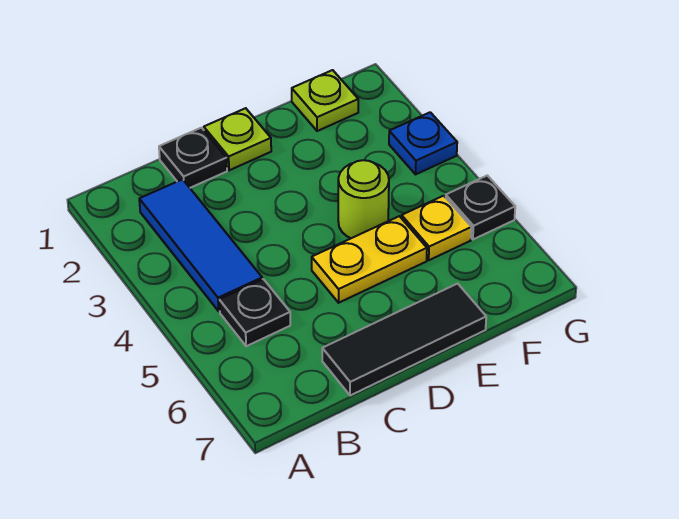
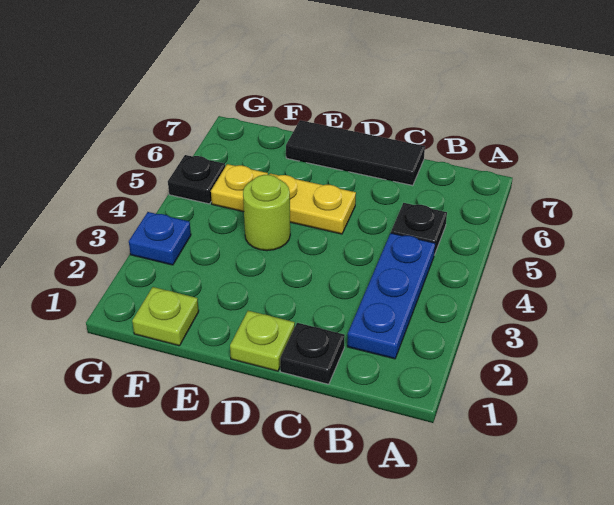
blue 1x3 tile [139,179,262,311] -> blue 1x3 plate [347,233,435,359]

